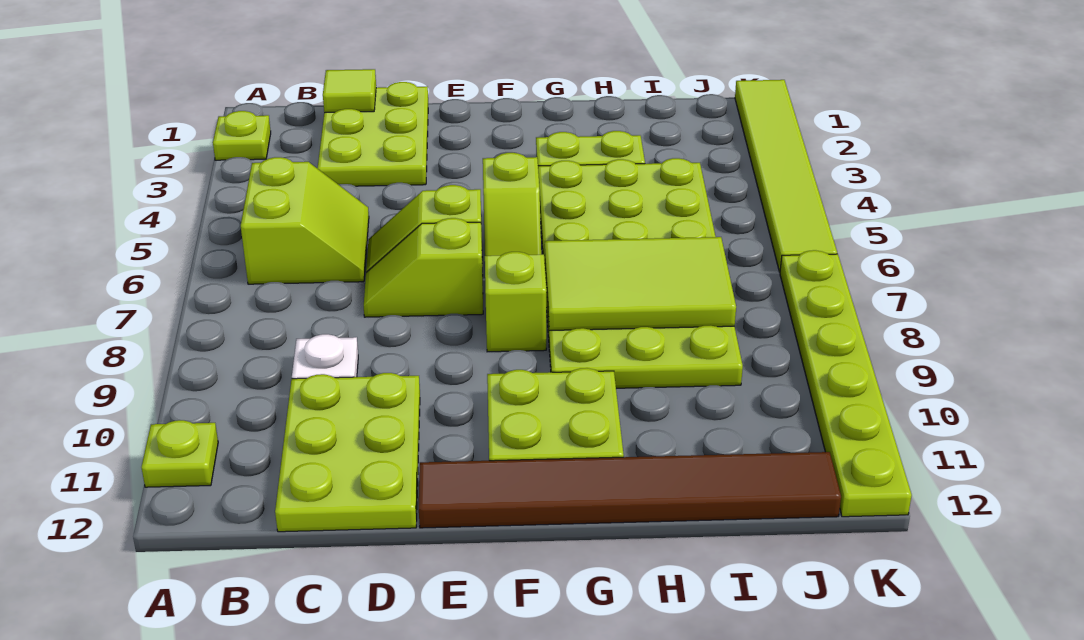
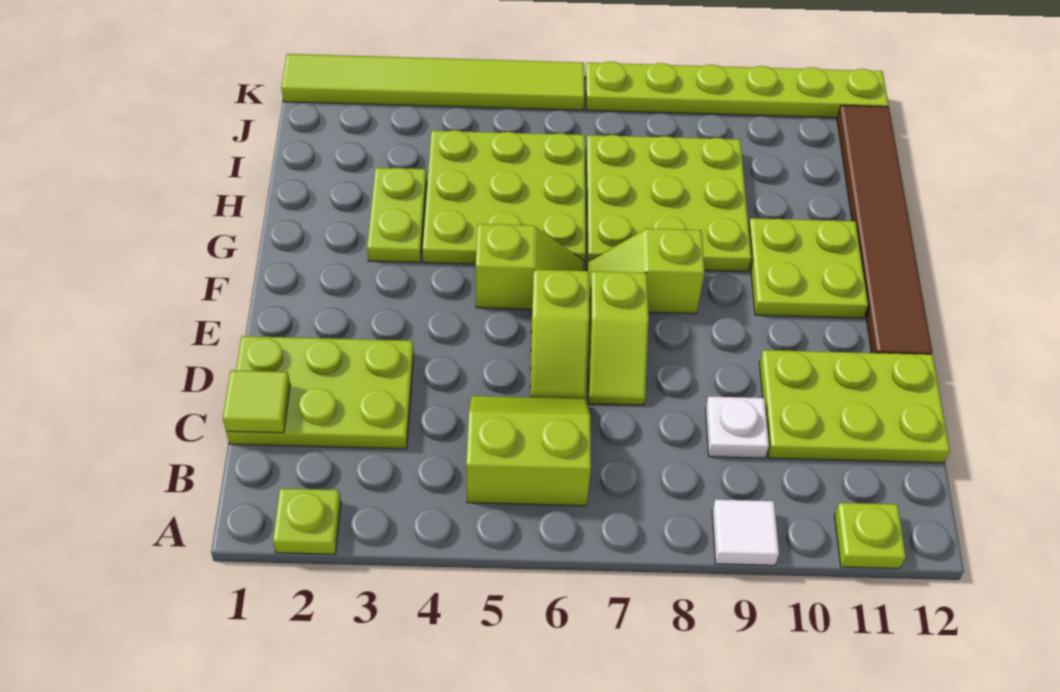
none -> white 1x1 tile [712,500,779,565]
lime 2x3 tile [545,237,736,331] -> none

